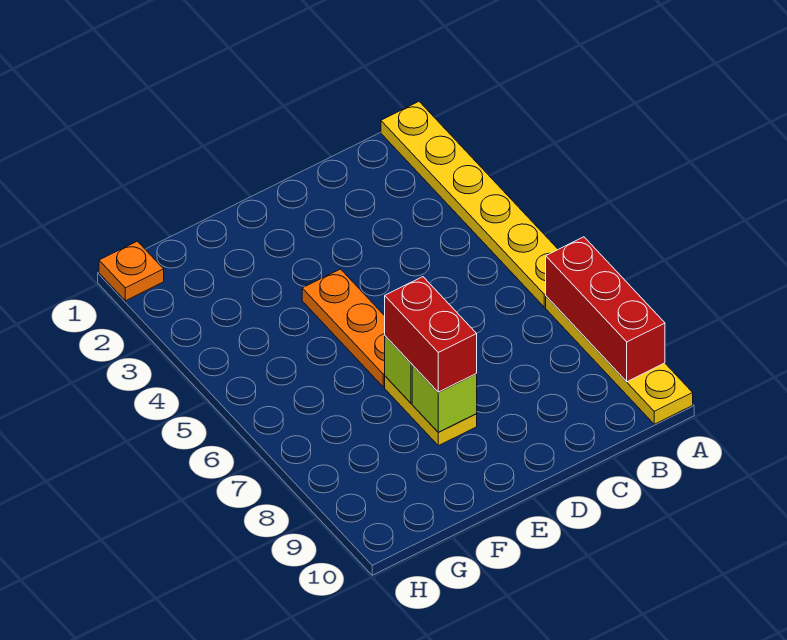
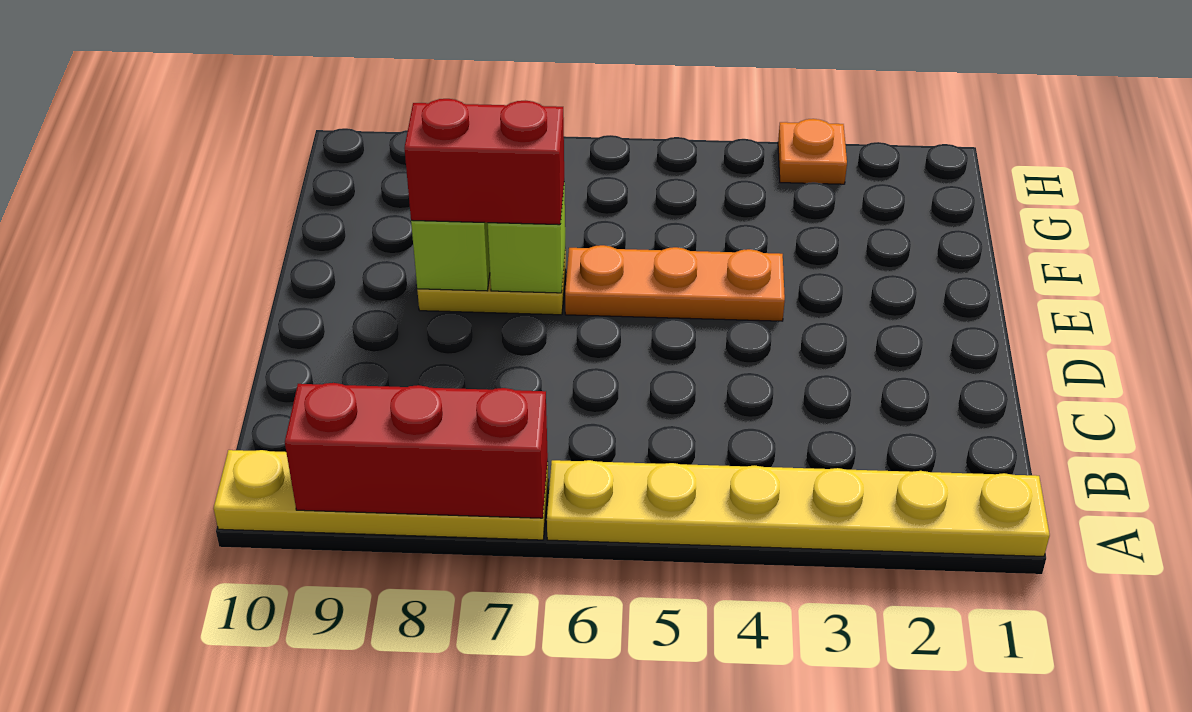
orange 1x1 plate [99,241,164,301] -> orange 1x1 plate moved to [778,119,847,184]

